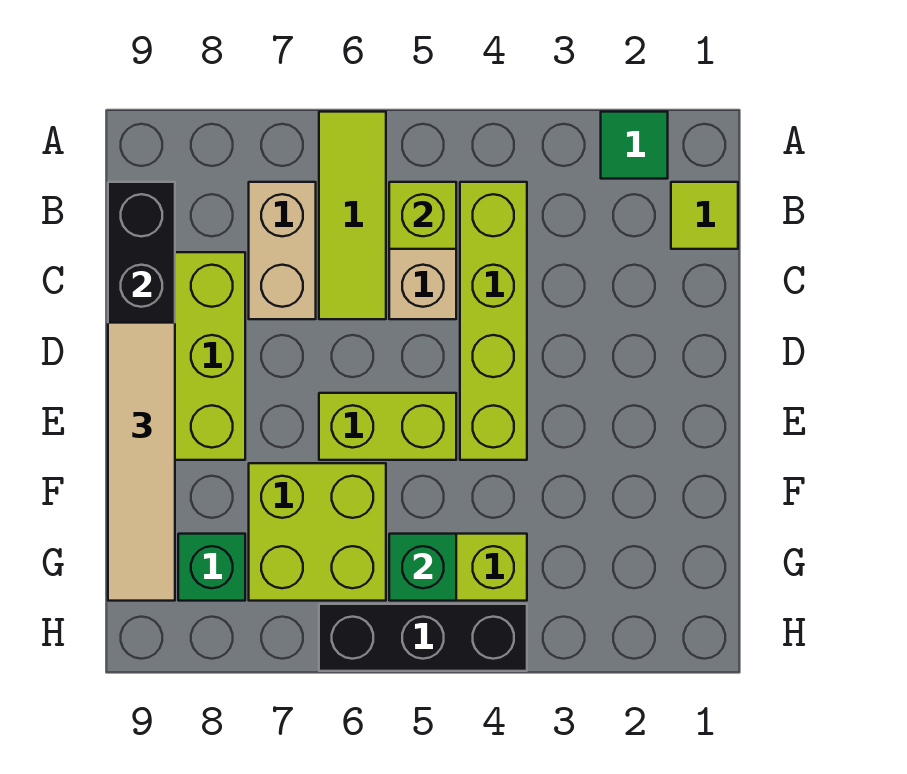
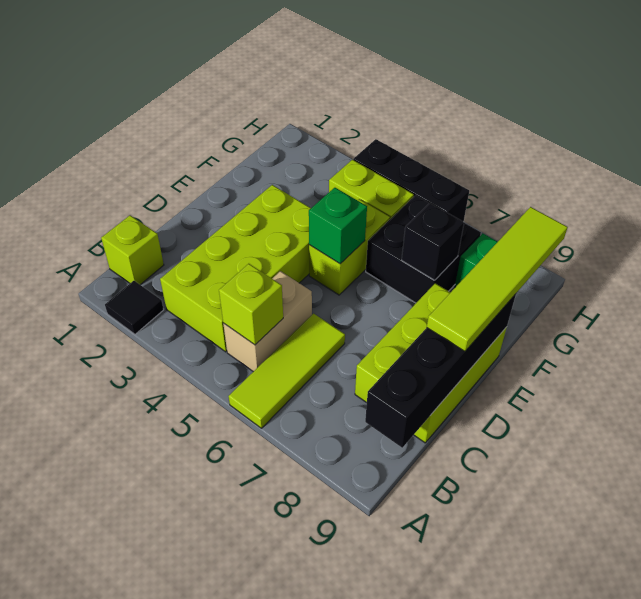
green 1x1 tile [601,112,668,179] -> black 1x1 tile [105,281,164,334]
lime 1x1 tile [671,182,738,249] -> lime 1x1 brick [101,215,164,285]
lime 1x4 brick [460,182,527,460] -> lime 2x4 brick [160,185,311,352]
tan 1x2 brick [249,182,316,319] -> none
tan 1x4 tile [108,323,175,601] -> lime 1x4 tile [427,207,568,351]
lime 1x2 brick [319,393,456,460] -> lime 1x2 brick turned to [309,199,390,295]
lime 2x2 brick [249,463,386,601] -> black 2x2 brick [366,195,481,303]
none -> black 1x1 brick [402,203,464,280]
green 1x1 brick [389,534,456,601] -> green 1x1 brick moved to [309,188,367,264]

